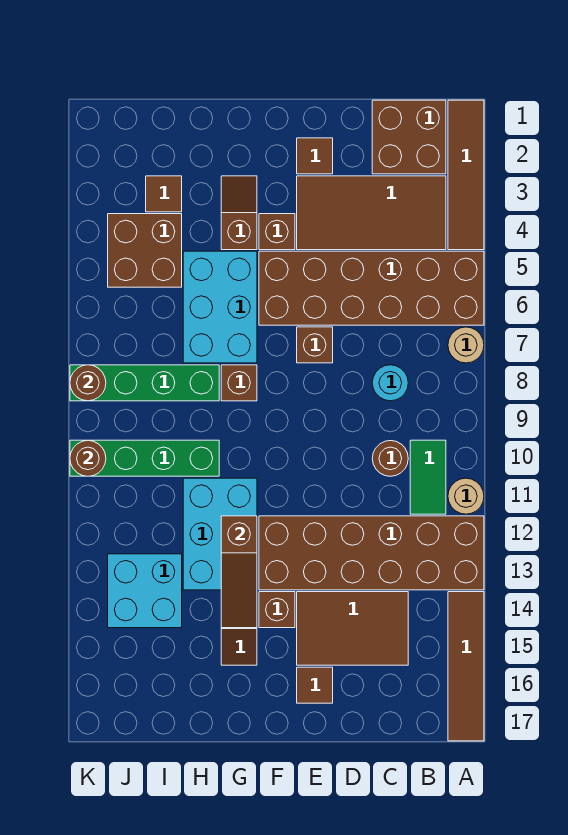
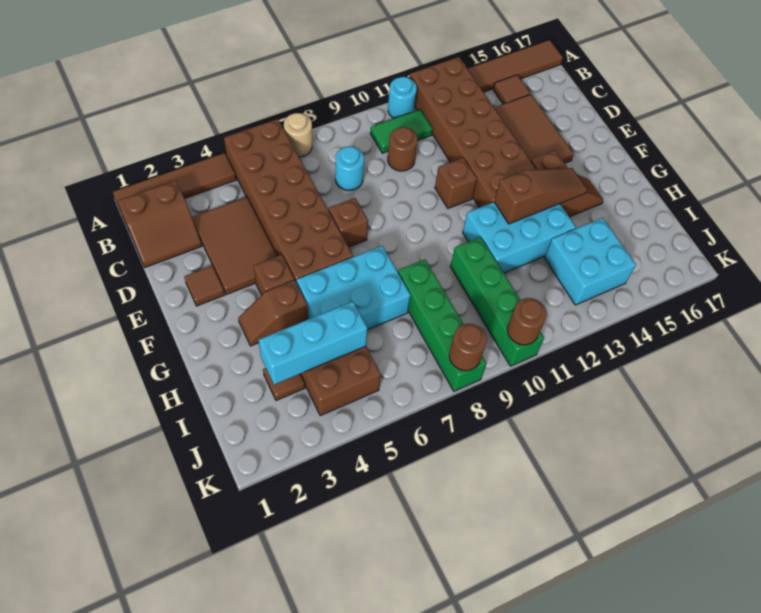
tan 1x1 round brick [448,478,484,514] -> cyan 1x1 round brick [388,77,417,118]
brown 2x2 brick [372,100,446,174] -> brown 2x2 slope [118,180,202,267]
brown 2x4 tile [297,176,446,250] -> brown 2x3 tile [192,197,277,294]
brown 1x1 tile [297,667,333,703] -> brown 1x1 tile moved to [493,75,530,104]
brown 1x1 brick [221,365,257,401] -> brown 1x1 brick moved to [435,158,477,209]
none -> cyan 1x3 brick [259,302,367,384]

